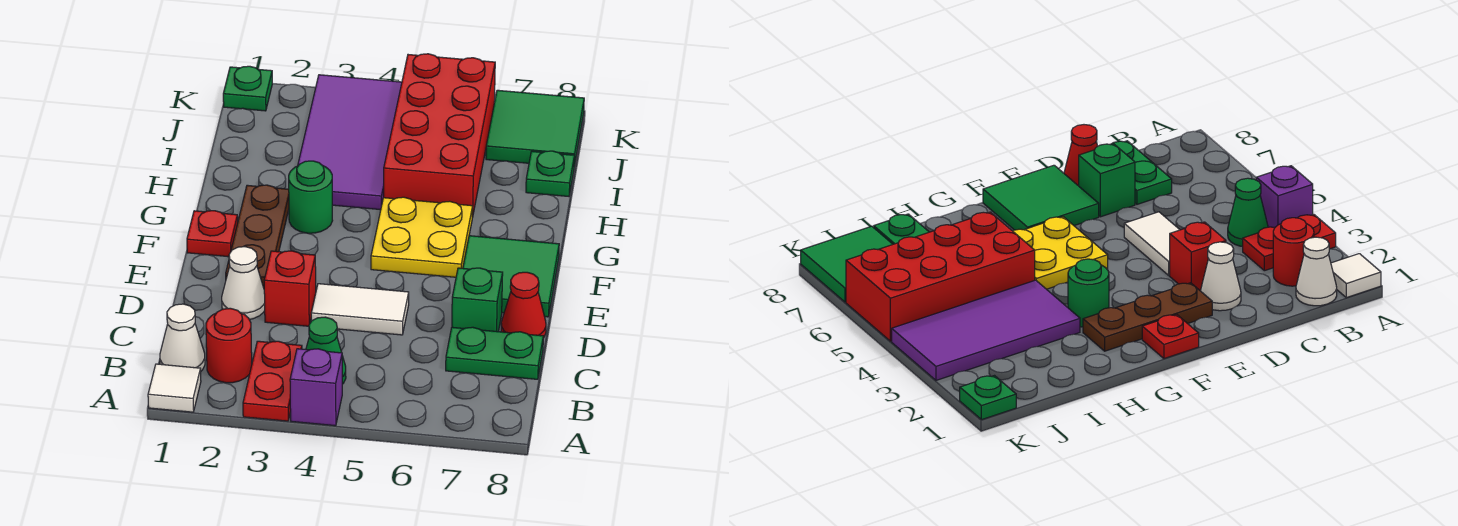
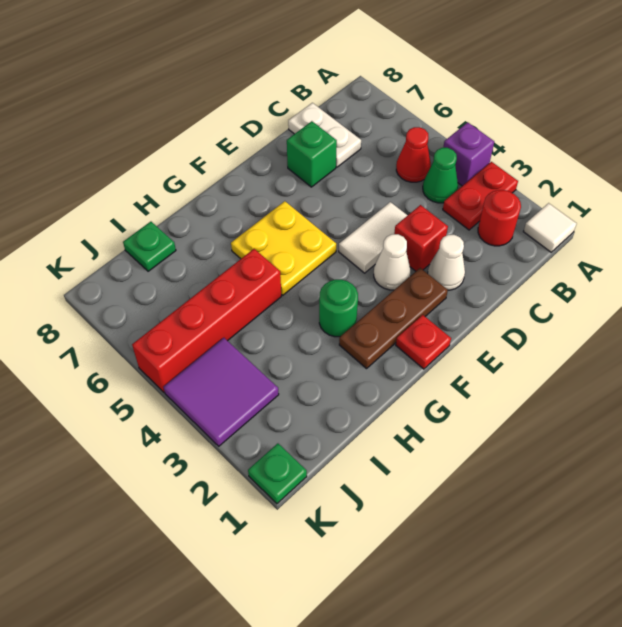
white 1x1 cone [160,304,205,371] -> white 1x1 cone moved to [374,234,410,290]
green 1x2 plate [446,327,543,379] -> white 1x2 plate [288,103,361,167]
white 1x2 tile [311,284,409,335] -> white 1x2 tile turned to [339,202,408,273]
red 1x1 cone [501,272,546,338] -> red 1x1 cone moved to [396,127,431,182]
green 2x2 tile [463,236,559,317] -> none
purple 2x4 tile [298,75,402,210] -> purple 2x2 tile [164,338,279,446]
red 2x4 brick [384,54,495,218] -> red 1x4 brick [132,249,281,392]
green 2x2 tile [486,90,584,166] -> none

